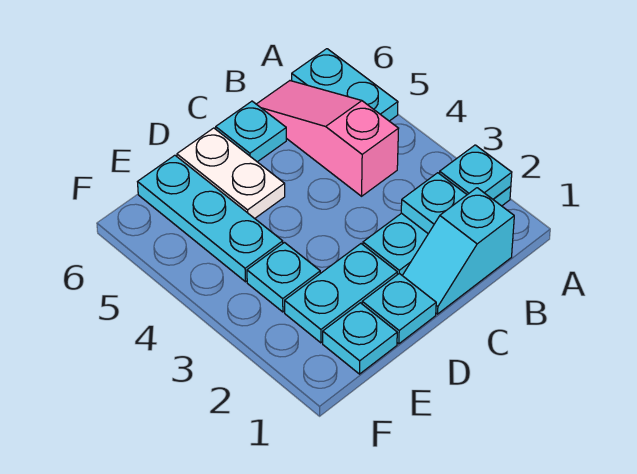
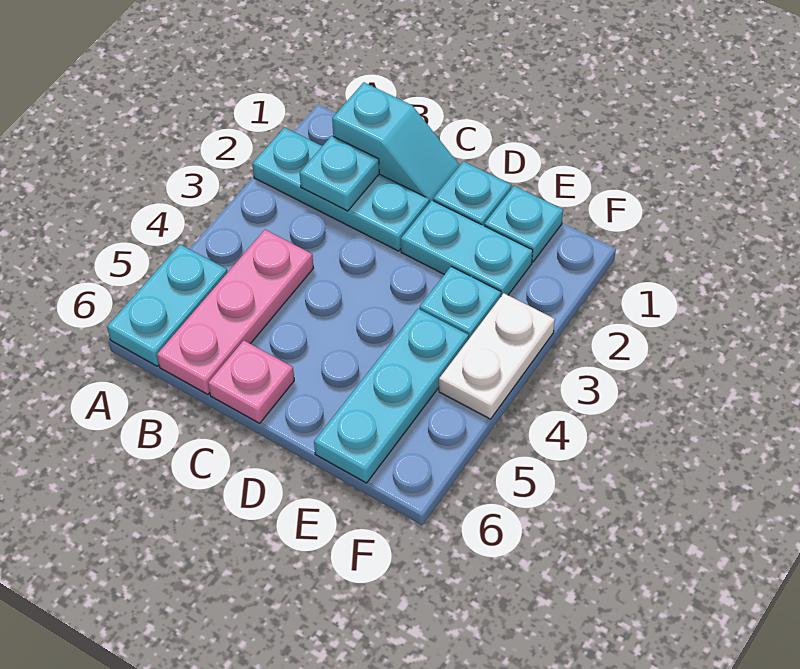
cyan 1x1 plate [440,145,512,199] -> none
pink 1x3 slope [257,81,399,196] -> pink 1x3 plate [157,230,313,394]
cyan 1x1 plate [216,101,286,162] -> pink 1x1 plate [208,340,294,423]
white 1x2 plate [177,128,285,218] -> white 1x2 plate moved to [439,293,555,419]

